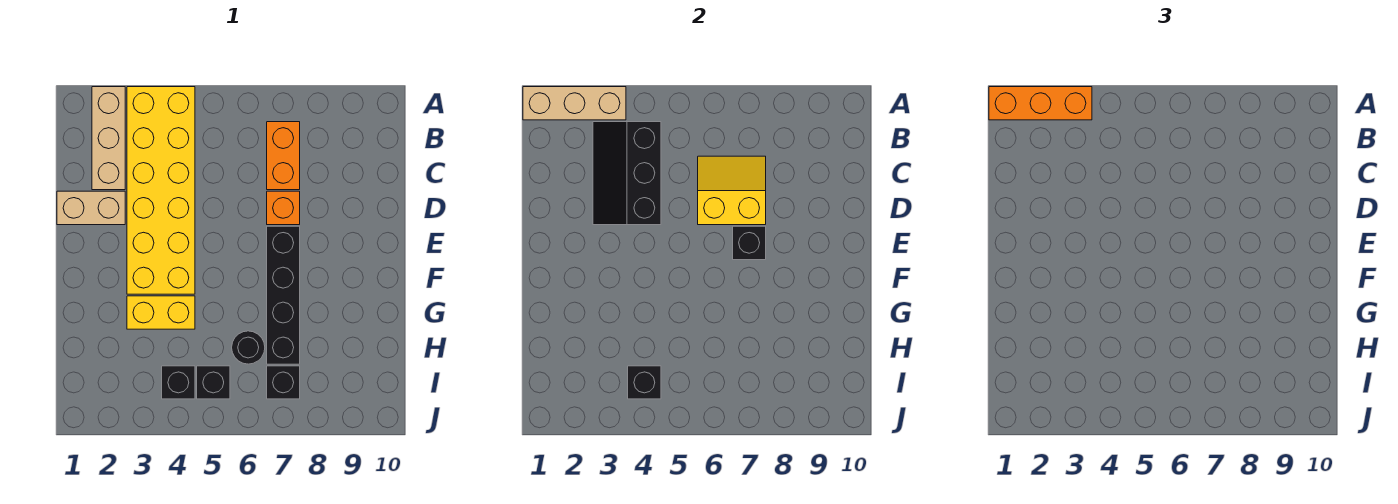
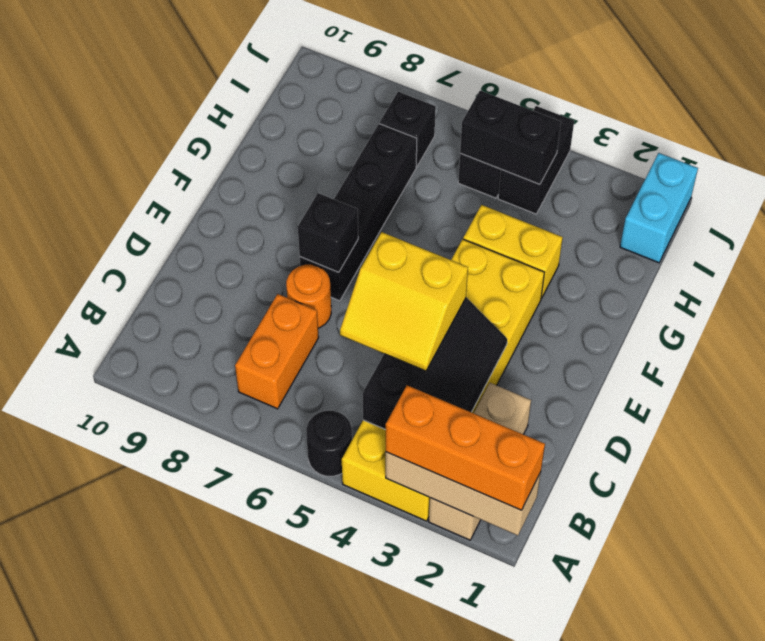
yellow 2x2 slope [698,156,766,225] -> yellow 2x2 slope moved to [340,232,468,371]
tan 1x2 brick [57,191,125,225] -> none
orange 1x1 brick [267,191,300,225] -> orange 1x1 round brick [286,265,331,328]
black 1x1 round brick [232,331,265,364] -> black 1x1 round brick moved to [306,410,352,476]
none -> cyan 1x2 brick [620,153,698,263]
black 1x1 brick [162,366,195,399] -> black 1x2 brick [498,106,574,214]
black 1x1 brick [628,366,661,399] -> black 1x2 brick [460,91,561,184]

